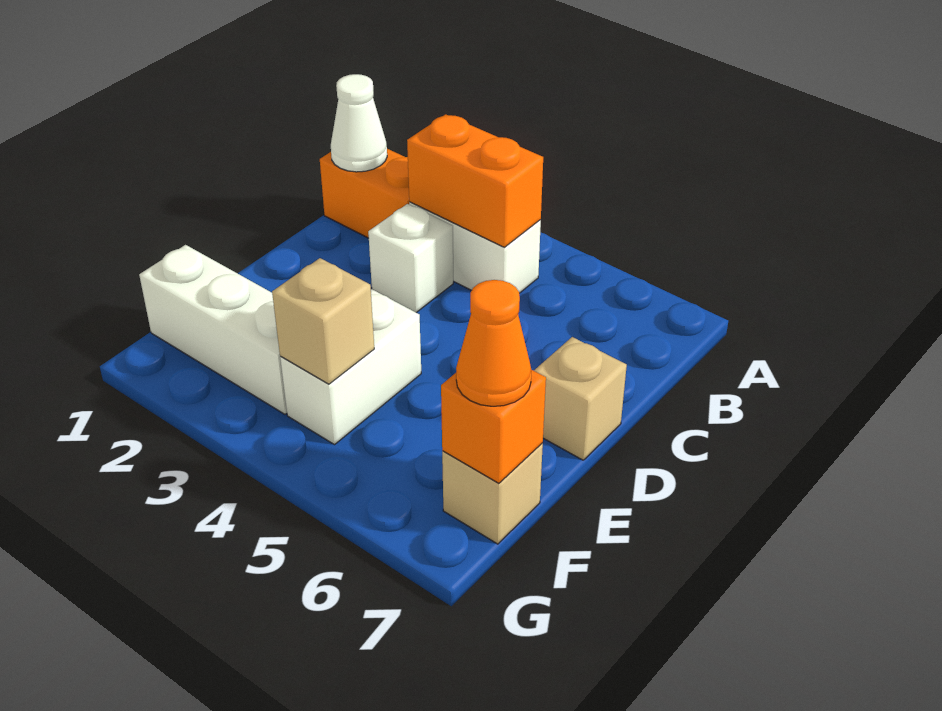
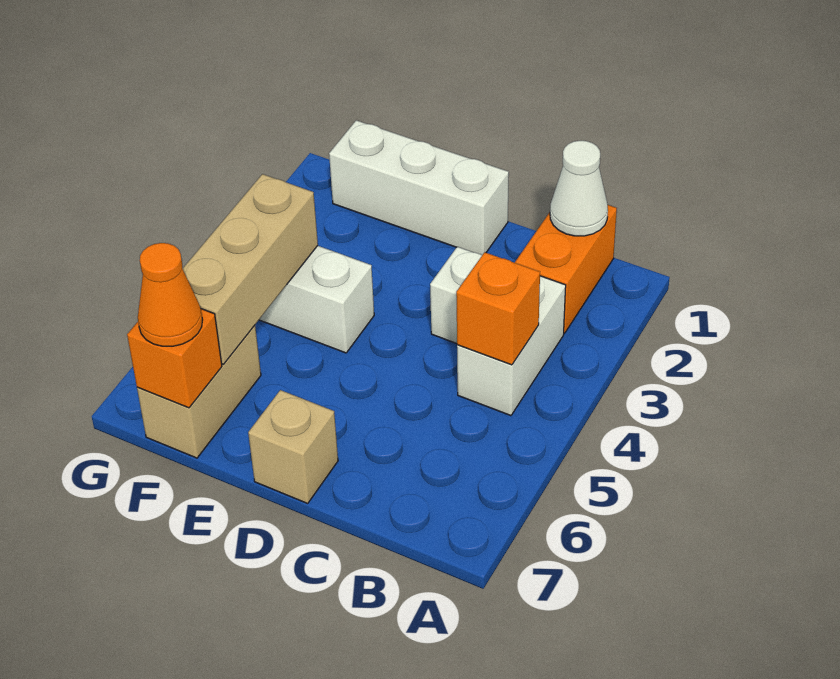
orange 1x2 brick [407,114,543,247] -> orange 1x1 brick [456,252,540,365]
white 1x3 brick [139,245,287,414] -> white 1x3 brick turned to [329,120,509,255]
tan 1x1 brick [272,258,374,384] -> tan 1x3 brick [183,174,318,364]
tan 1x1 brick [442,443,543,544] -> tan 1x2 brick [137,325,261,458]

